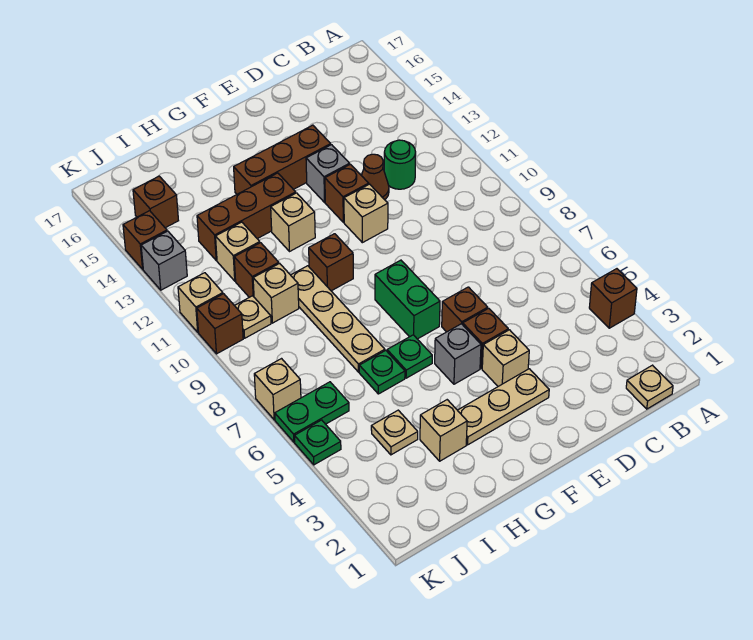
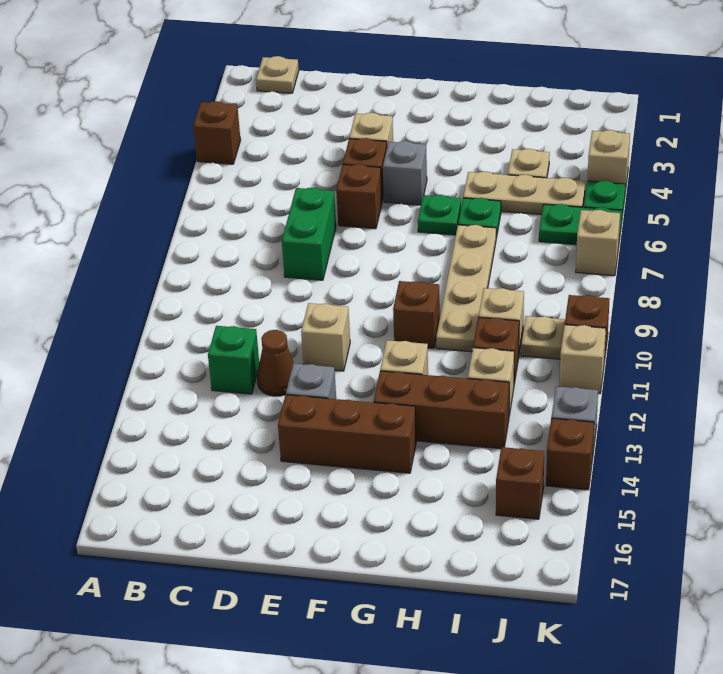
green 1x1 round brick [384,140,416,189] -> green 1x1 brick [208,326,259,394]
tan 1x3 plate [458,369,549,445] -> tan 1x3 plate moved to [463,172,585,215]
brown 1x1 brick [325,164,369,222] -> none
green 1x2 brick [375,260,440,339] -> green 1x2 brick moved to [282,188,336,280]
tan 1x1 brick [420,400,467,461] -> tan 1x1 brick moved to [588,130,630,191]

